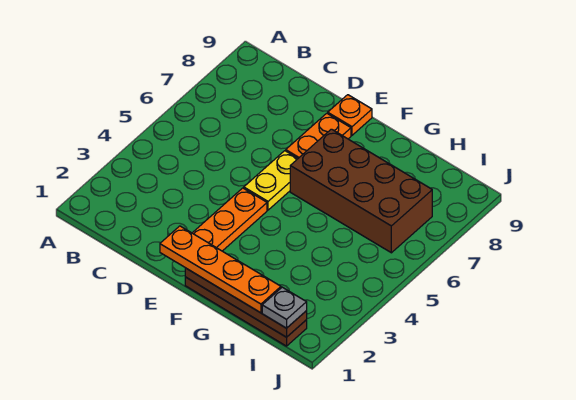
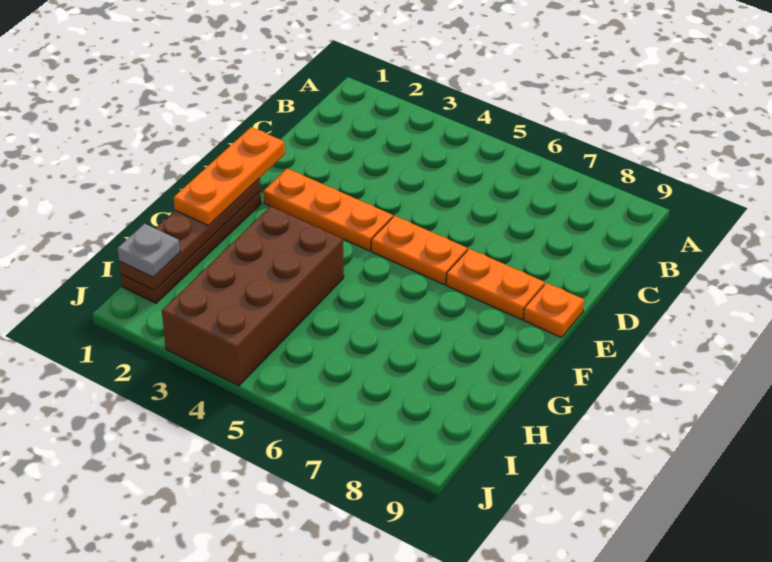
orange 1x4 plate [160,226,281,313] -> orange 1x3 plate [174,127,285,225]
yellow 1x2 plate [244,151,298,210] -> orange 1x2 plate [371,216,467,284]
brown 2x4 brick [290,129,432,253] -> brown 2x4 brick moved to [162,206,344,386]

